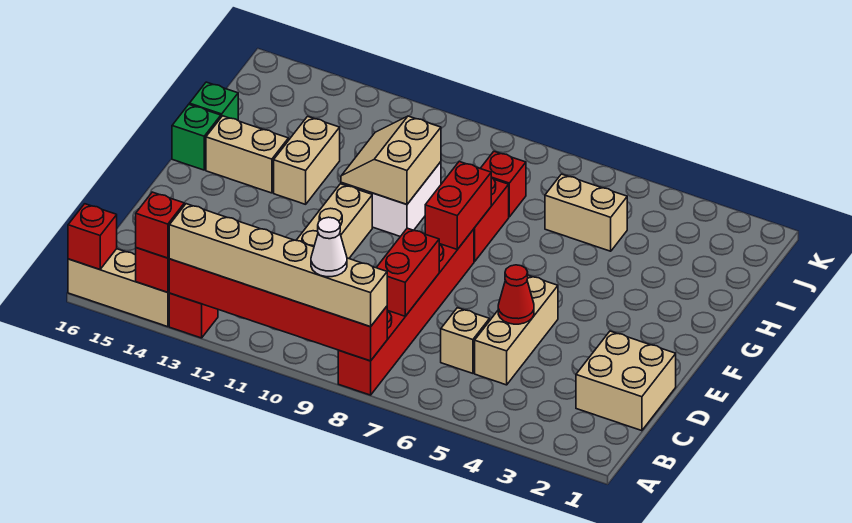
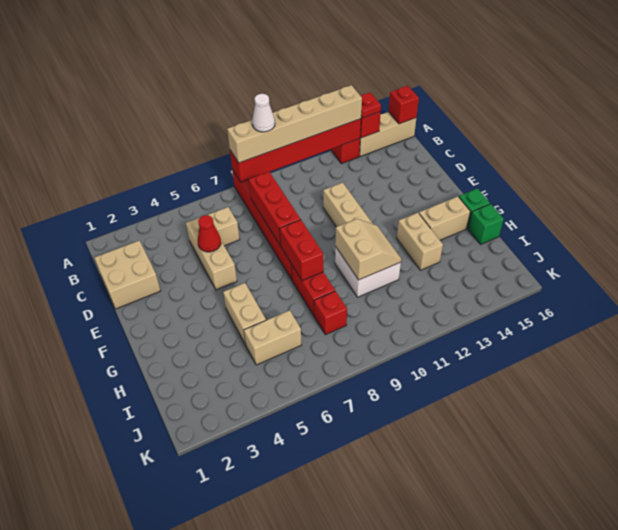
red 1x1 brick [136,192,184,258] -> red 1x1 plate [361,92,381,118]
red 1x2 brick [376,228,439,316] -> red 1x3 brick [249,172,301,245]
none -> tan 1x2 brick [223,283,266,345]

